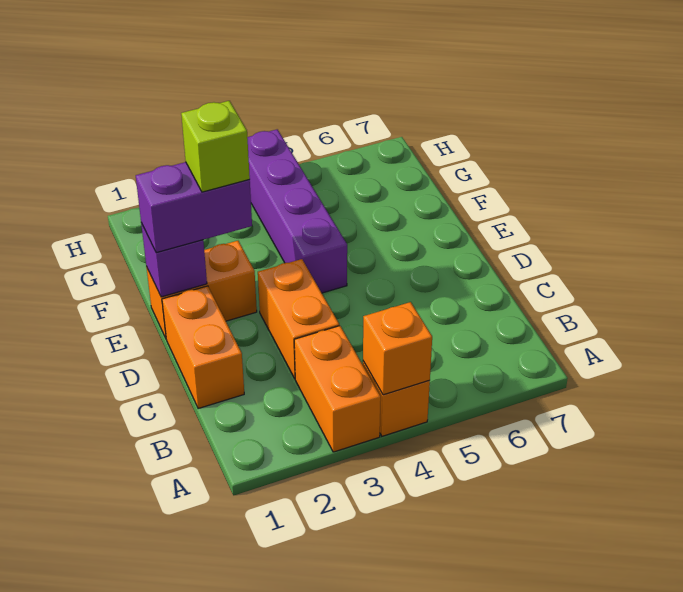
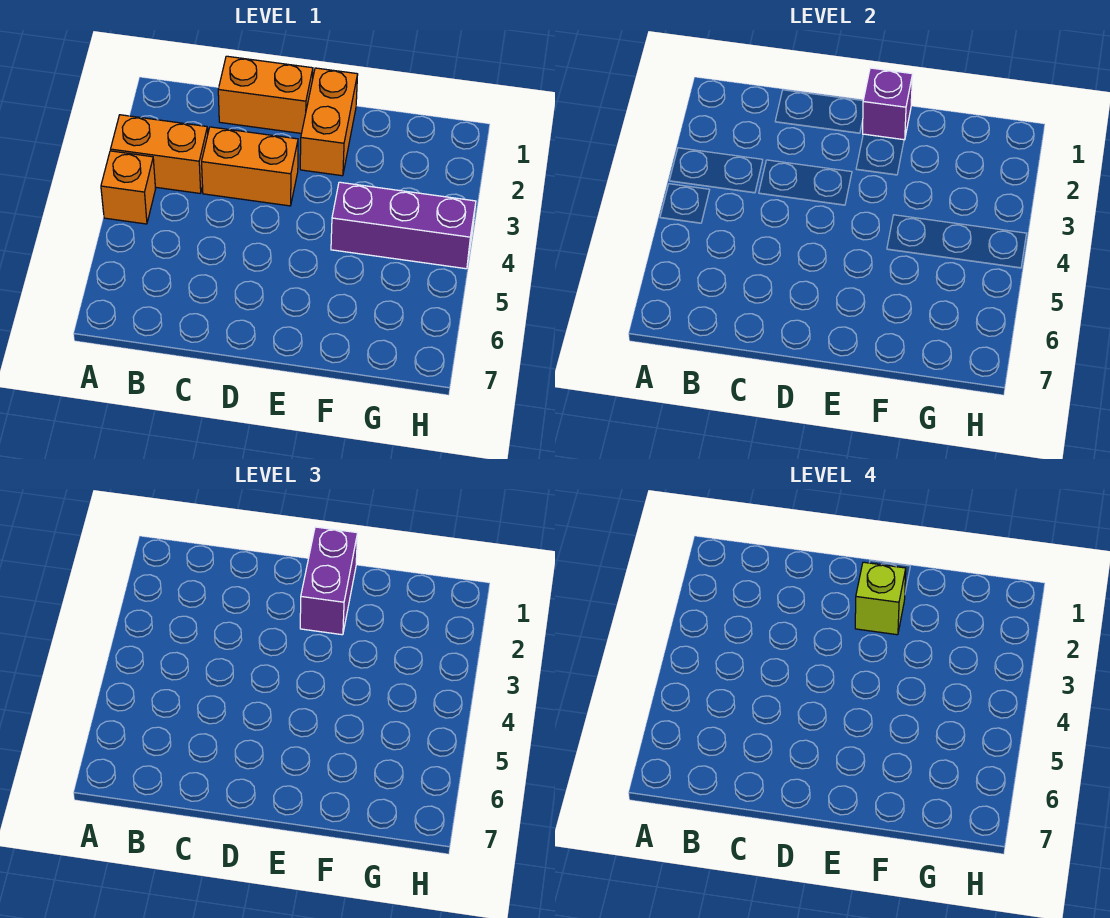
orange 1x1 brick [363,302,432,395] -> none
purple 1x4 brick [247,129,347,293] -> purple 1x3 brick [331,182,476,269]

